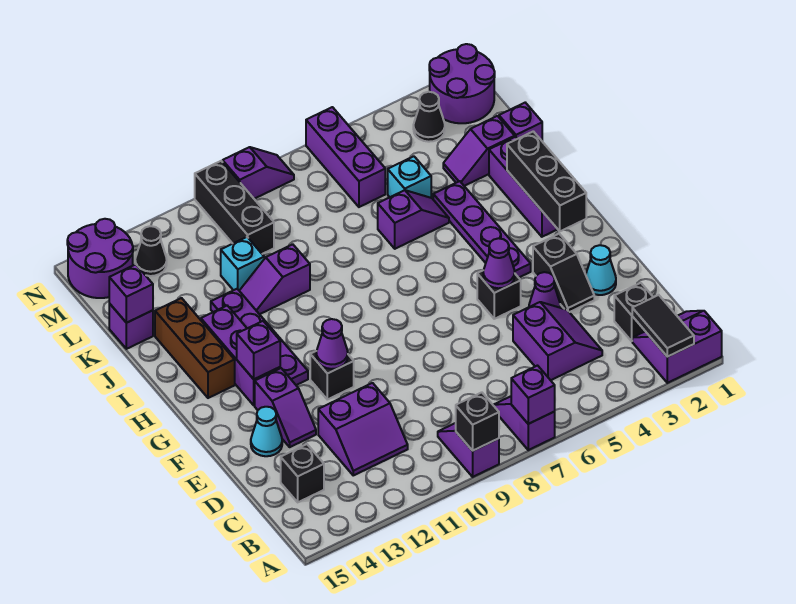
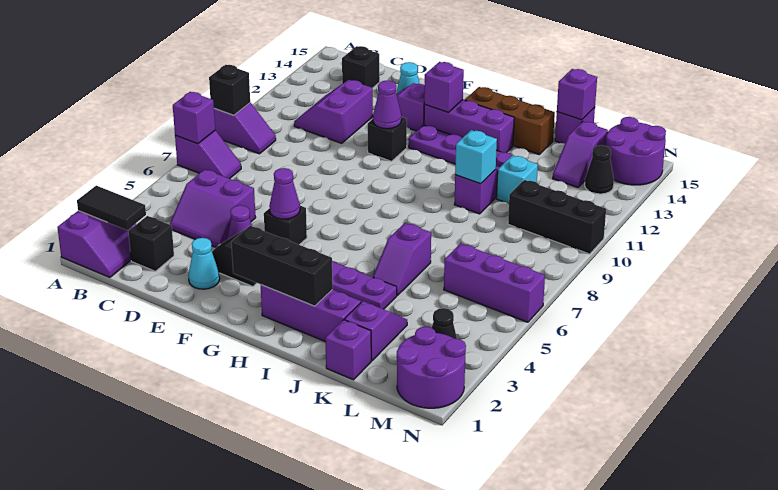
cyan 1x1 brick [388,156,431,198] -> cyan 1x1 brick moved to [455,130,497,184]
purple 1x2 slope [223,147,294,199] -> purple 1x2 slope moved to [553,121,608,187]

